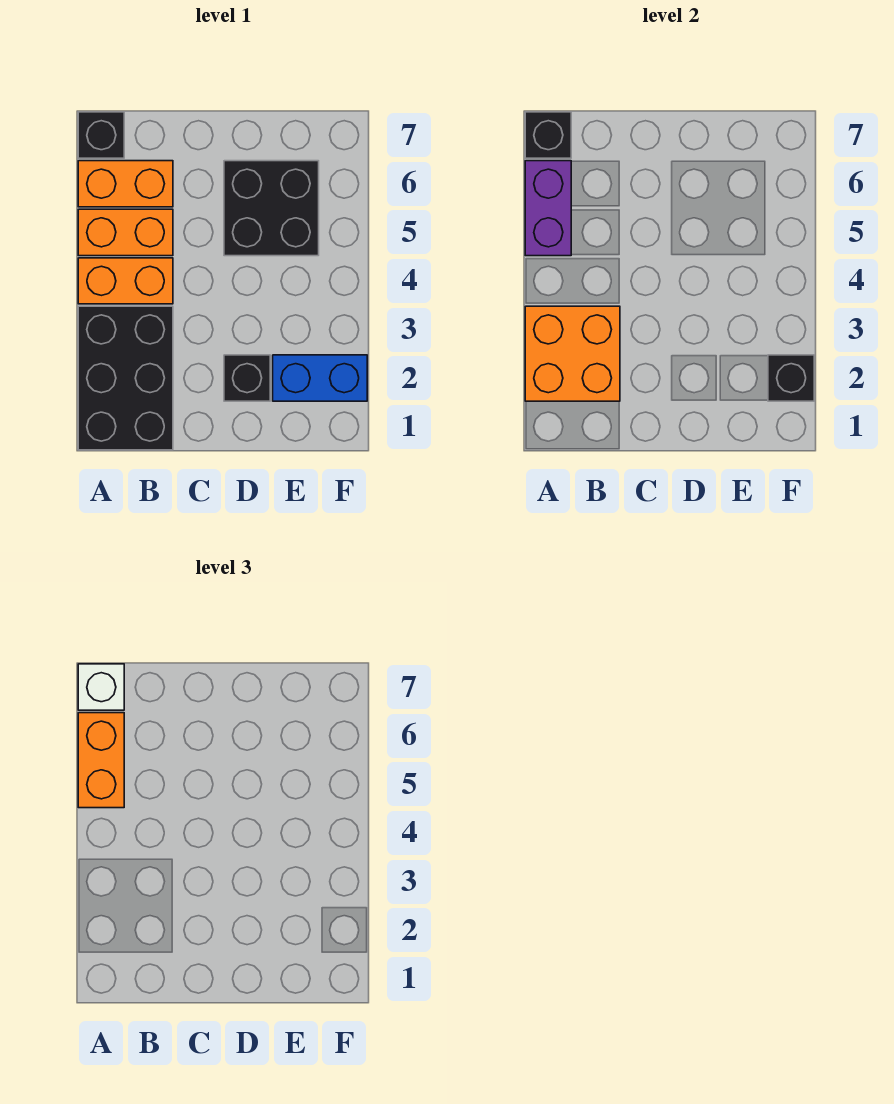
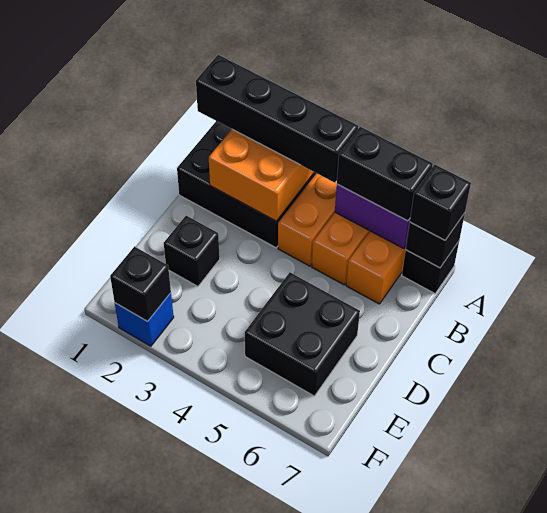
none -> black 1x4 brick [196,55,358,183]
orange 1x2 brick [78,713,124,808] -> black 1x2 brick [337,127,433,221]
white 1x1 brick [78,664,124,710] -> black 1x1 brick [410,165,471,240]
blue 1x2 brick [273,355,367,401] -> blue 1x1 brick [115,293,174,346]

